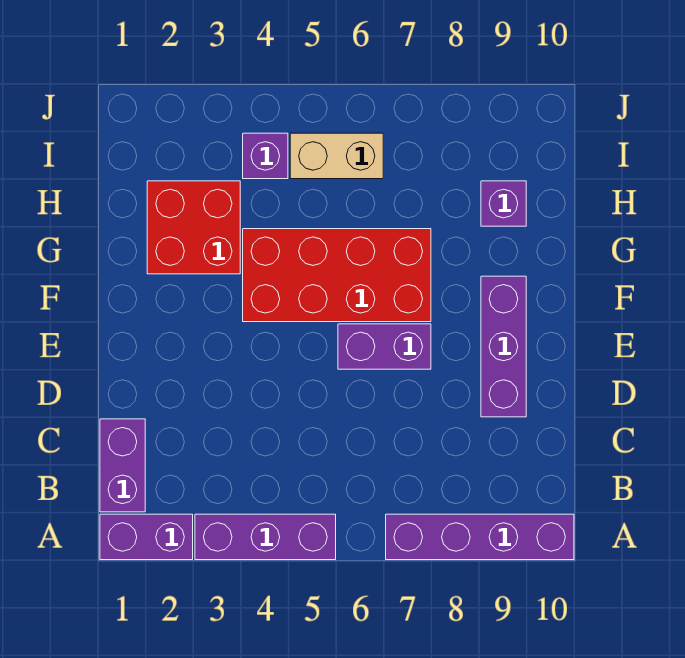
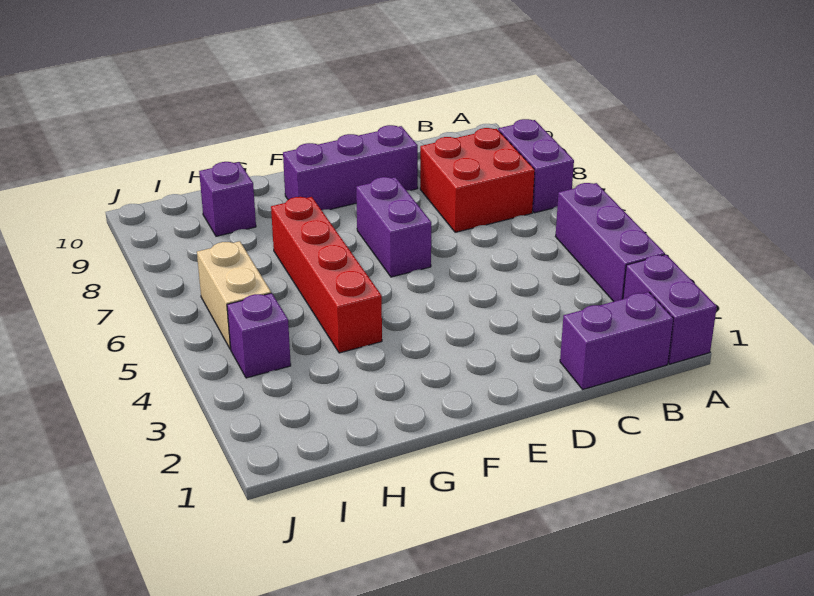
purple 1x4 brick [386,514,574,560] -> purple 1x2 brick [498,119,574,213]
red 2x4 brick [243,229,431,322] -> red 1x4 brick [271,197,382,353]
red 2x2 brick [147,181,240,274] -> red 2x2 brick moved to [420,128,535,232]

